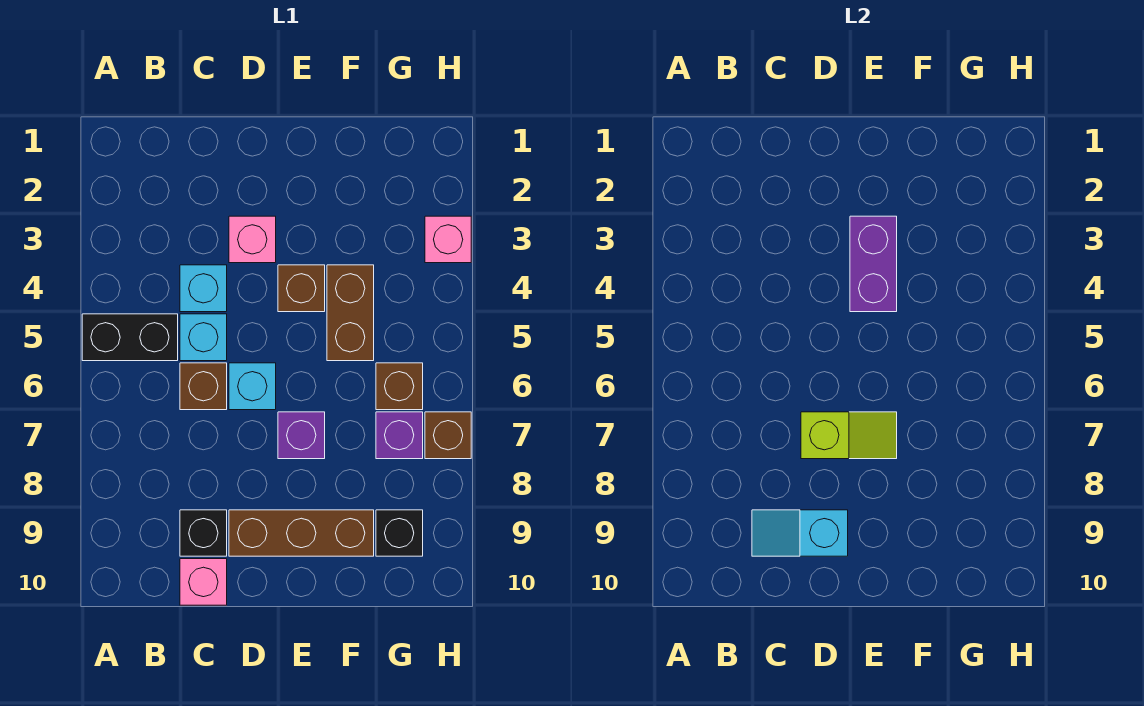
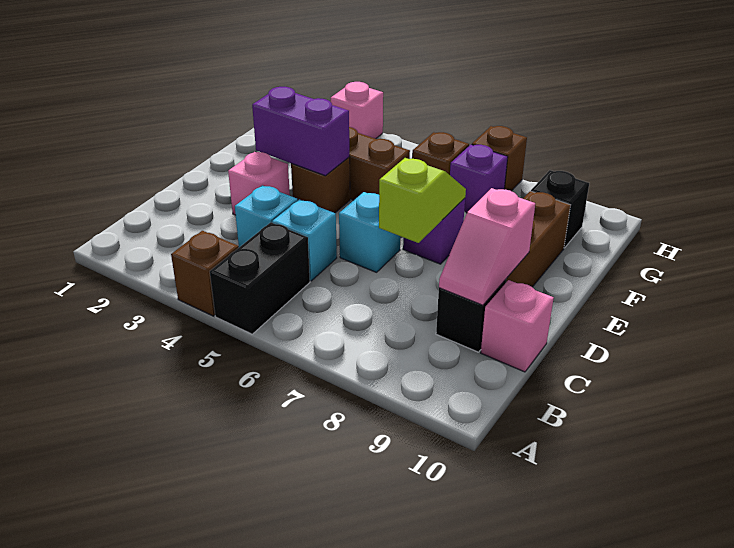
brown 1x1 brick [180,363,227,410] -> brown 1x1 brick moved to [171,231,239,316]
cyan 1x2 slope [752,510,848,556] -> pink 1x2 slope [439,188,535,305]

